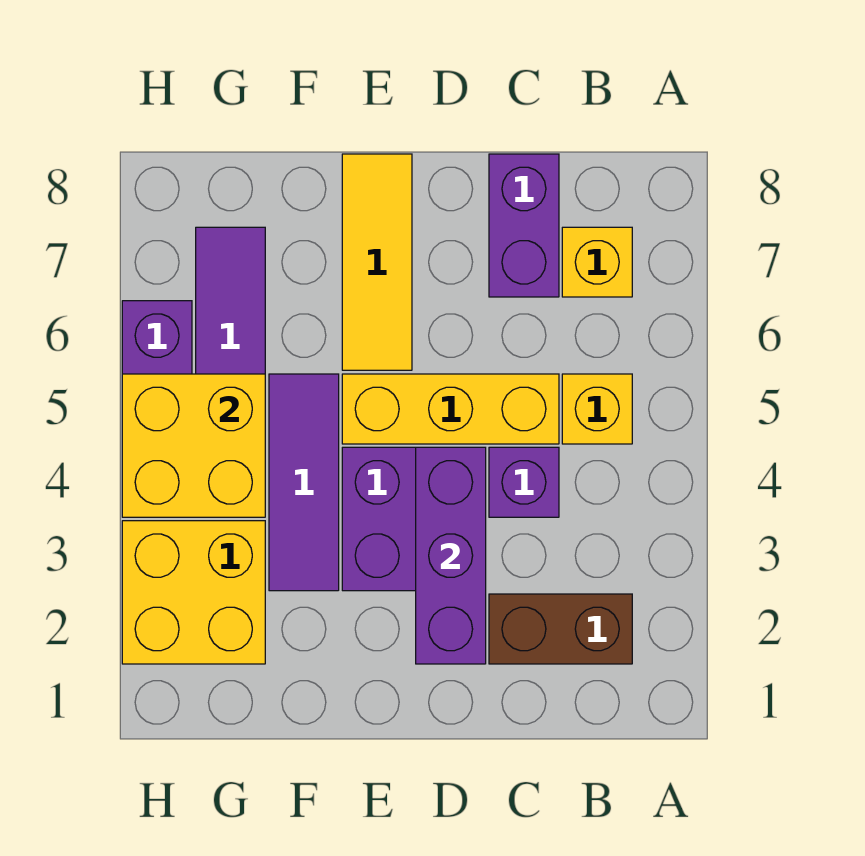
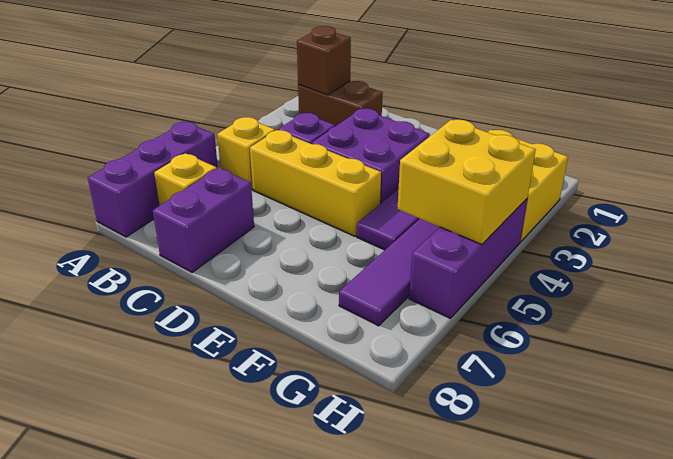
none -> brown 1x1 brick [297,26,351,95]
purple 1x3 brick [416,447,486,664] -> purple 1x3 brick moved to [88,122,218,237]
yellow 1x3 tile [342,154,412,370] -> none

